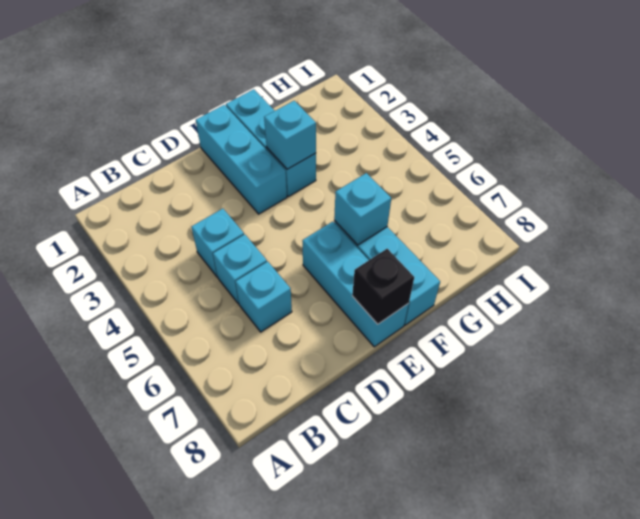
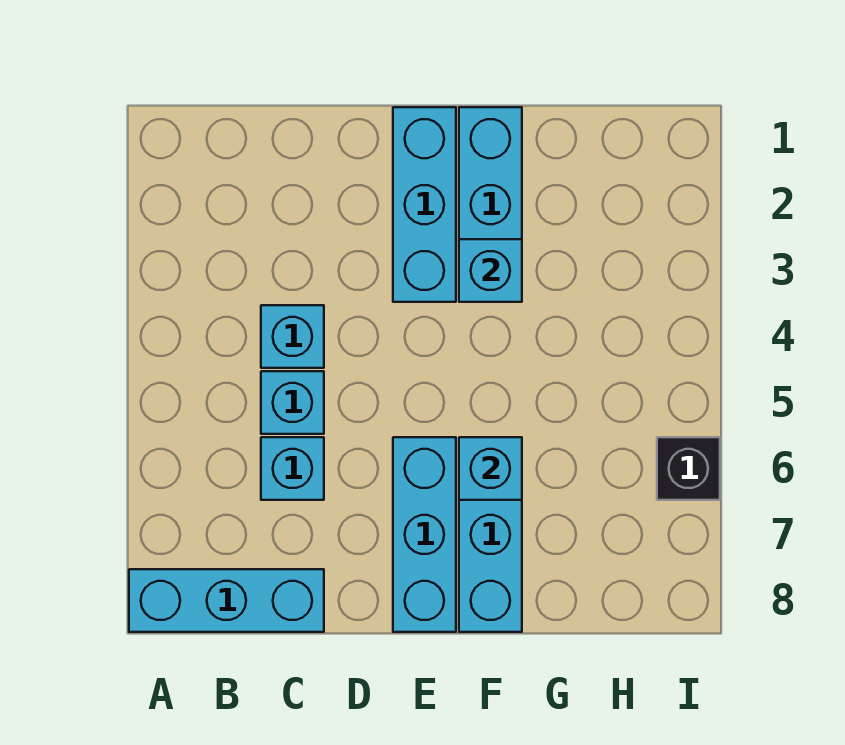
none -> cyan 1x3 brick [129,569,324,632]
black 1x1 brick [352,249,414,324] -> black 1x1 brick moved to [657,437,720,500]

